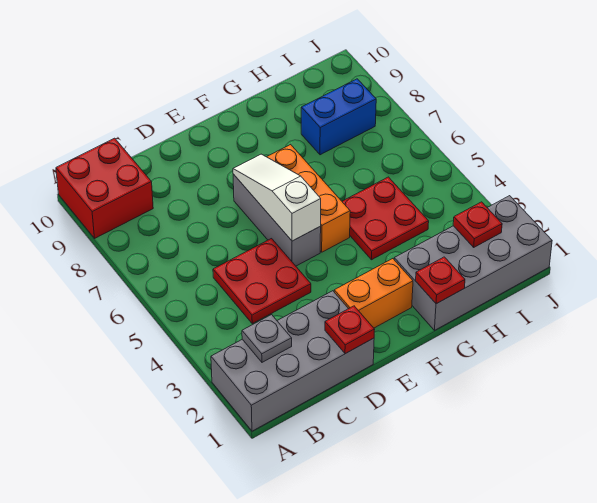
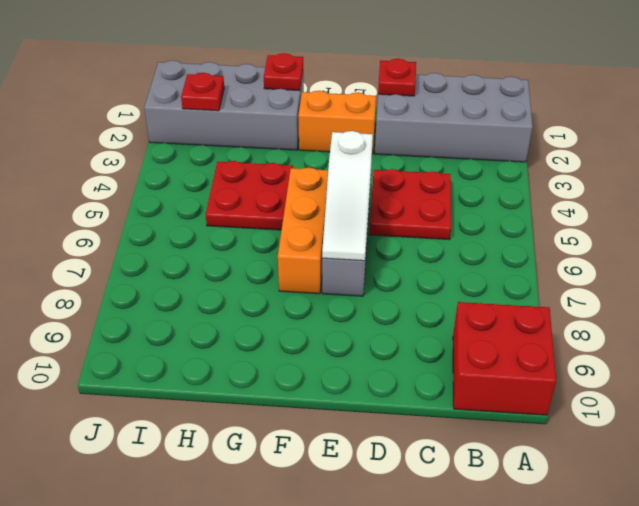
grey 1x1 plate [242,315,292,362] -> none
blue 1x2 brick [301,79,376,155] -> none

